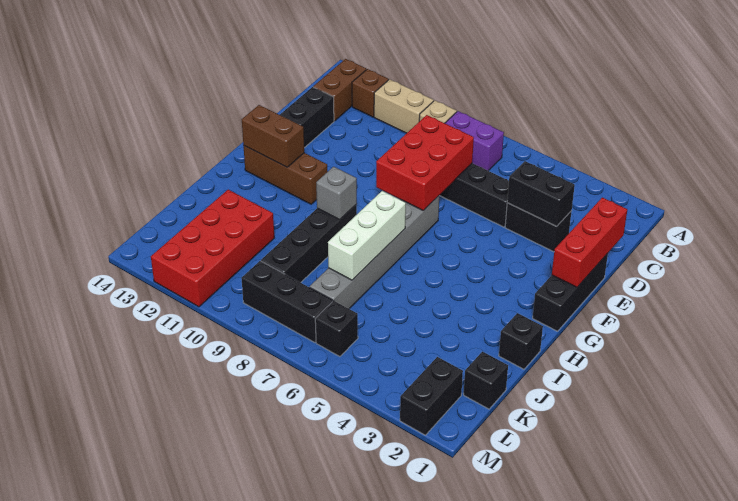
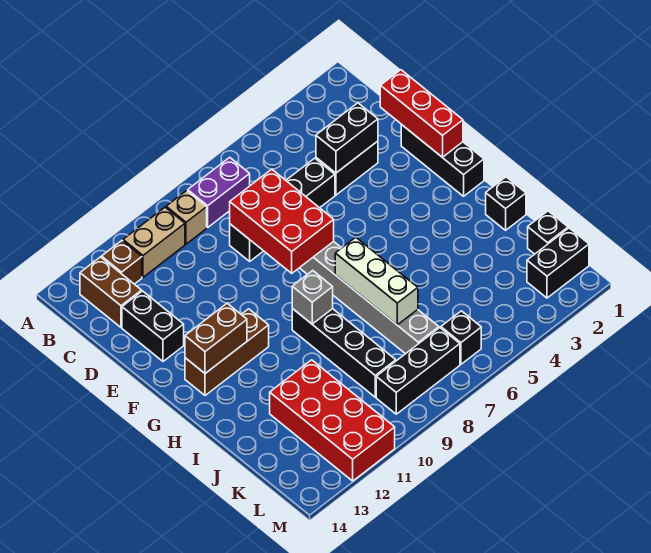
black 1x2 brick [400,357,463,435] -> black 1x2 brick turned to [527,228,589,298]

